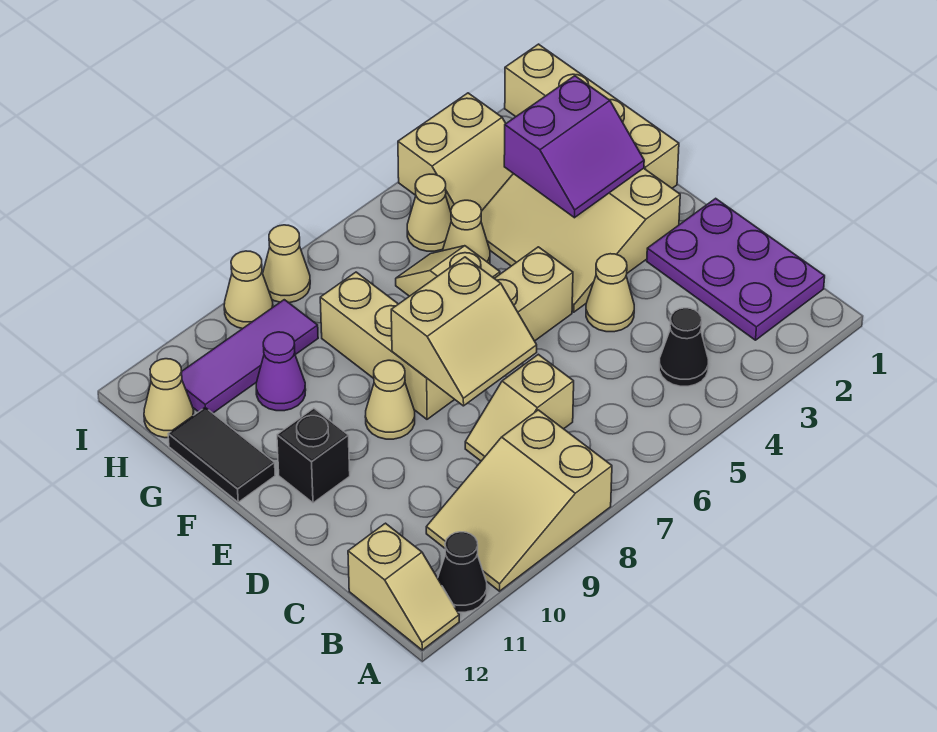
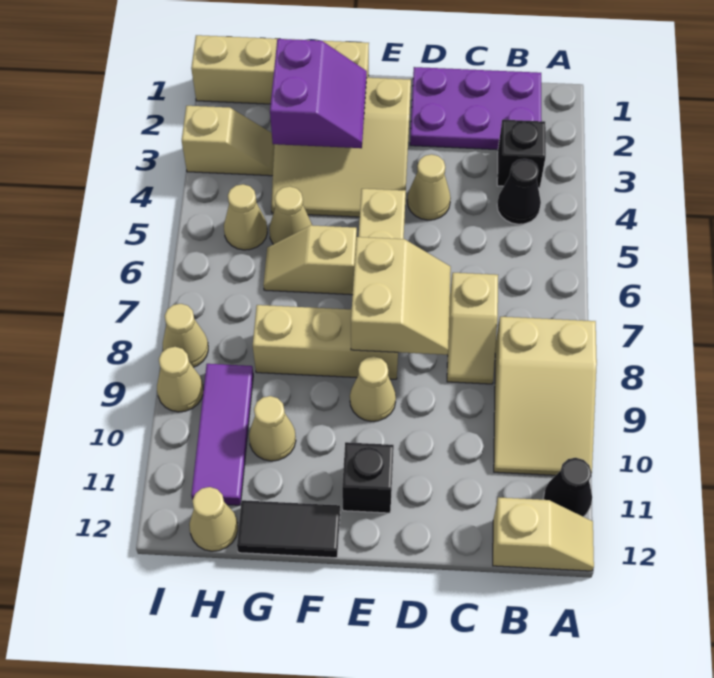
none -> black 1x1 brick [497,120,546,188]
purple 1x1 cone [256,332,306,411] -> tan 1x1 cone [249,396,296,461]
tan 2x2 slope [398,93,513,211] -> tan 1x2 slope [182,106,274,176]

